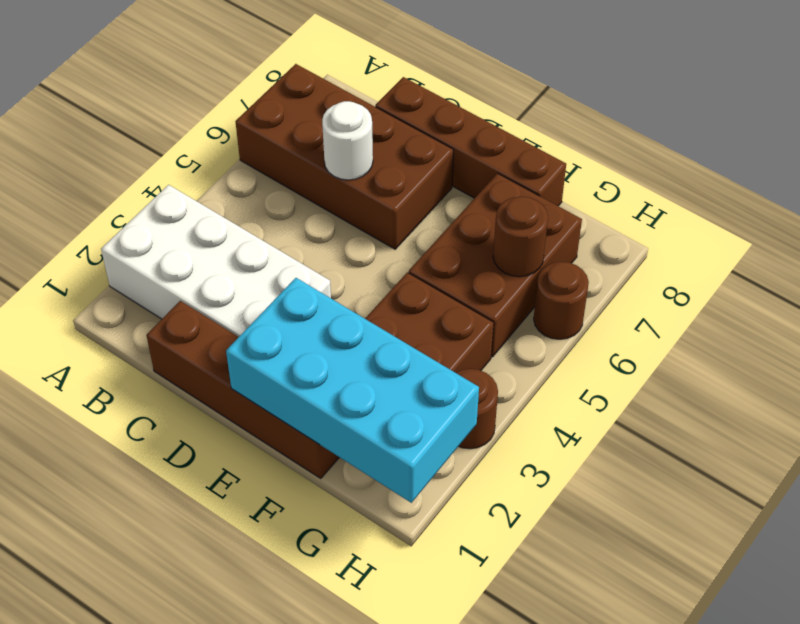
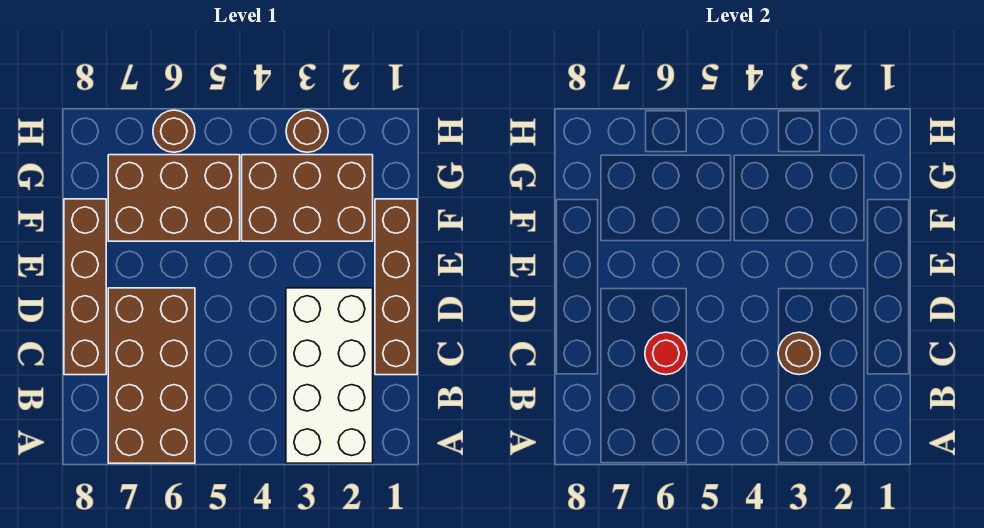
white 1x1 round brick [322,101,373,180] -> red 1x1 round brick [645,332,687,375]
cyan 2x4 brick [226,278,479,503] -> none
brown 1x1 round brick [493,196,548,277] -> brown 1x1 round brick moved to [778,332,820,375]

